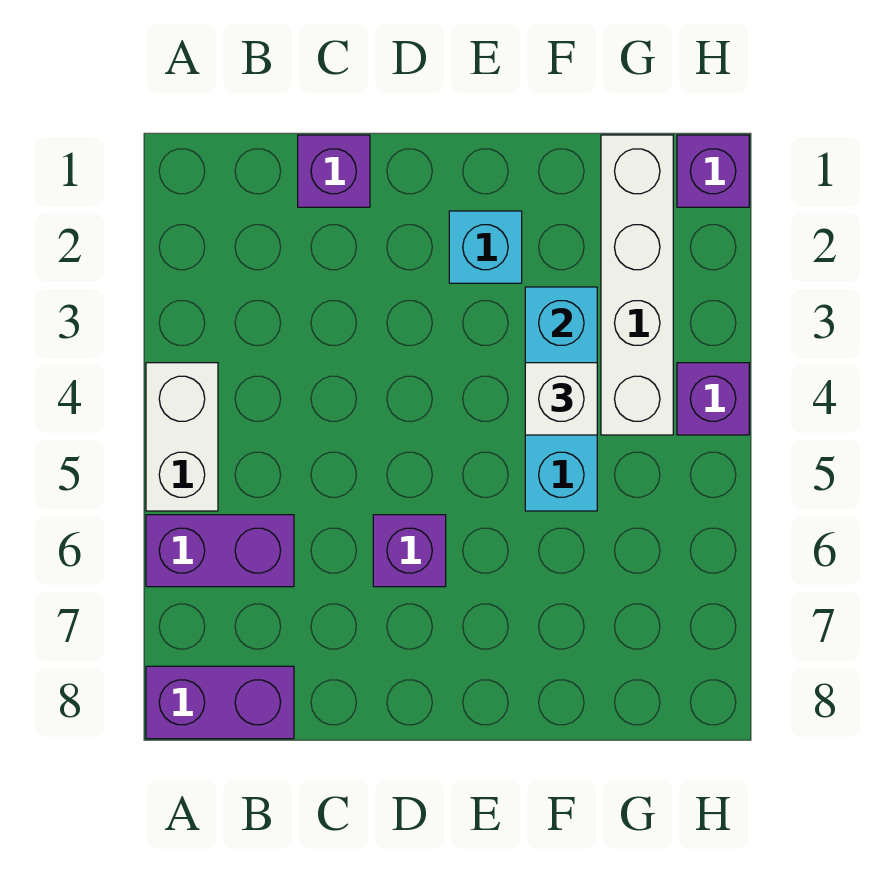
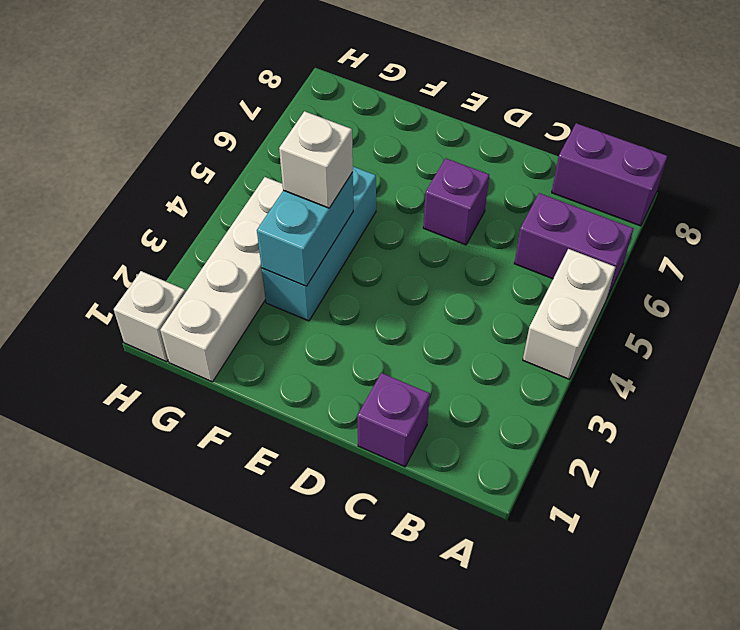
cyan 1x1 brick [449,211,522,283] -> none
purple 1x1 brick [677,135,749,207] -> white 1x1 brick [114,271,185,362]
purple 1x1 brick [677,363,749,435] -> none

